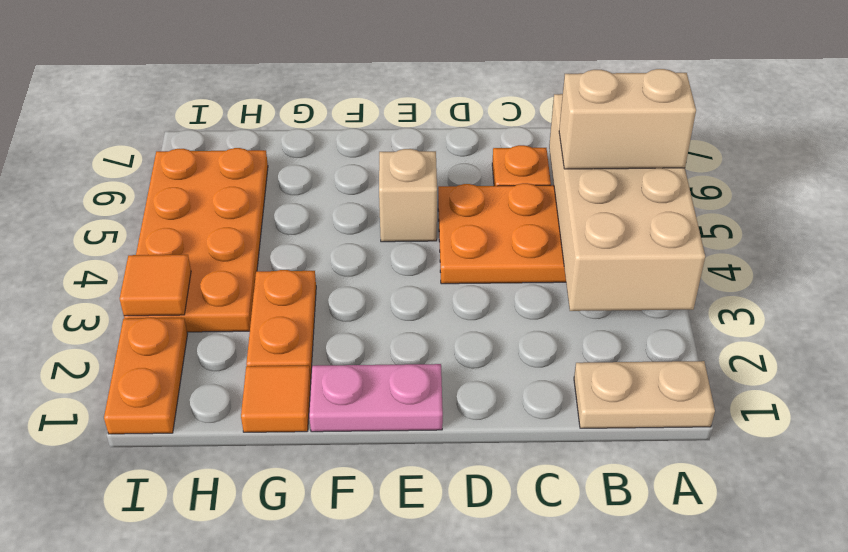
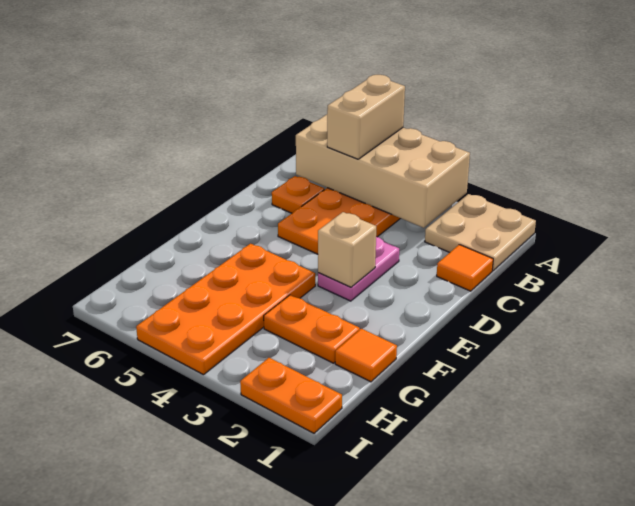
tan 1x2 plate [574,361,715,428] -> tan 2x2 plate [425,194,536,271]
pink 1x2 plate [309,364,443,432] -> pink 1x2 plate moved to [318,237,399,301]
tan 1x1 brick [379,149,437,242] -> tan 1x1 brick moved to [318,212,376,287]
orange 2x4 plate [124,148,268,332] -> orange 2x4 plate turned to [136,244,315,375]
orange 1x1 tile [120,255,191,316] -> orange 1x1 tile moved to [437,245,493,291]

